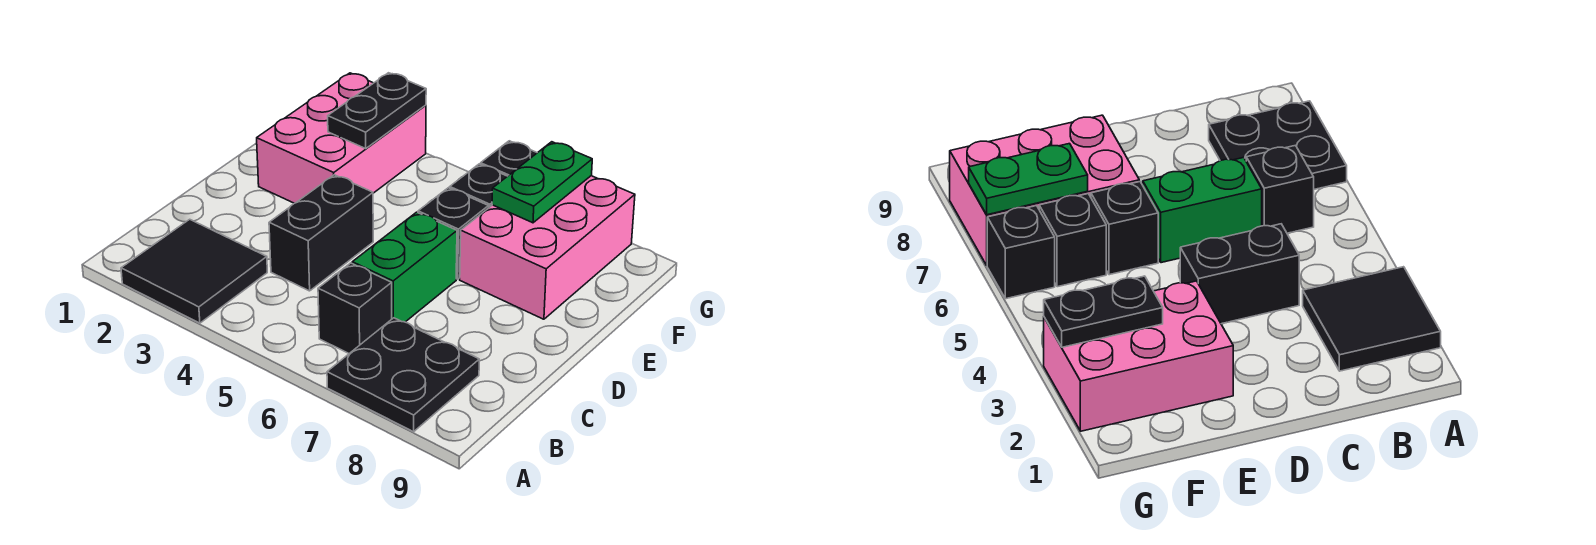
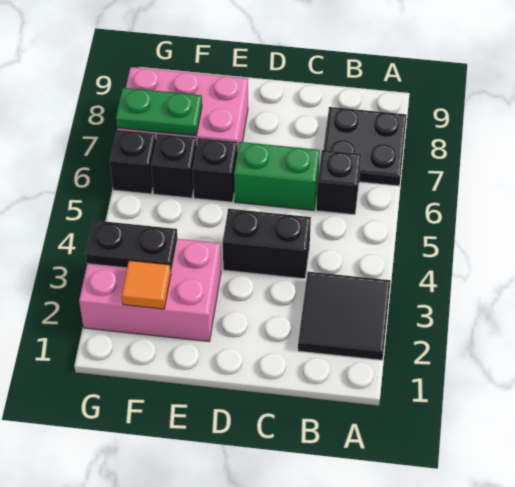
none -> orange 1x1 tile [122,260,171,309]

